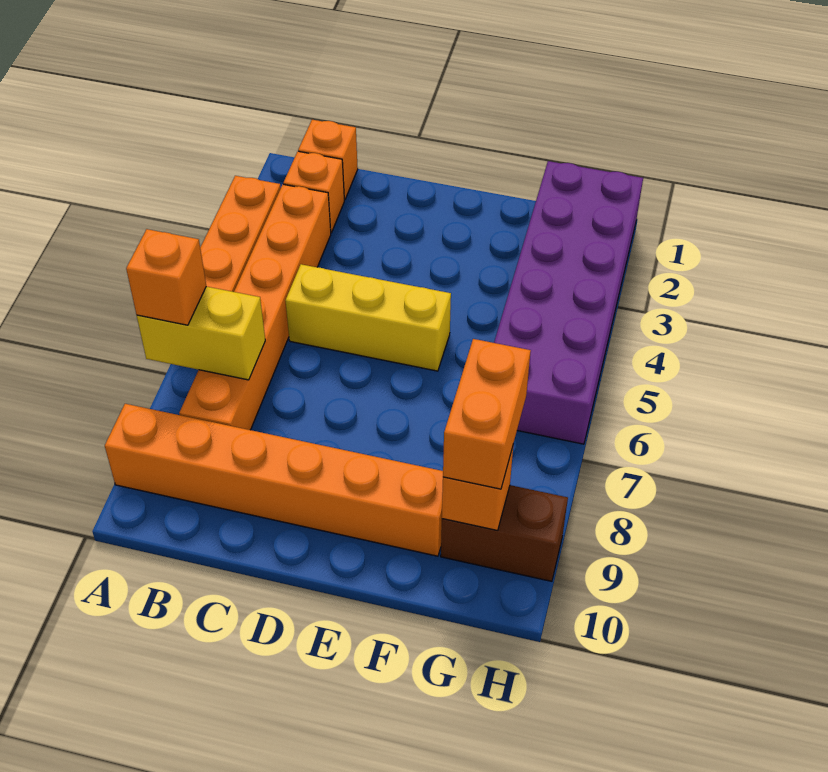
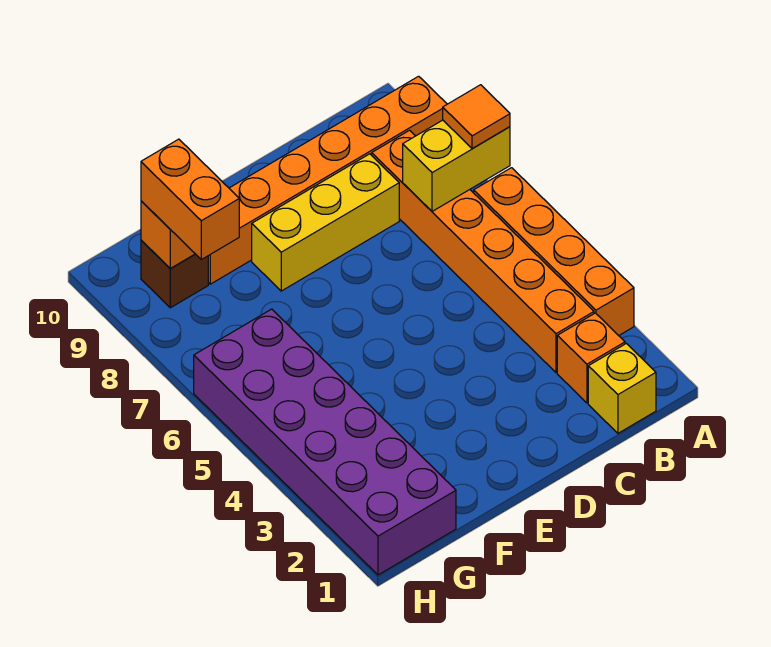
orange 1x1 brick [126,229,206,325] -> orange 1x1 tile [443,85,510,149]
orange 1x1 brick [298,120,358,200] -> yellow 1x1 brick [588,343,656,433]
yellow 1x3 brick [285,264,451,371] -> yellow 1x3 brick moved to [252,154,399,291]
brown 1x2 brick [441,485,568,581] -> brown 1x1 brick [141,240,208,308]

